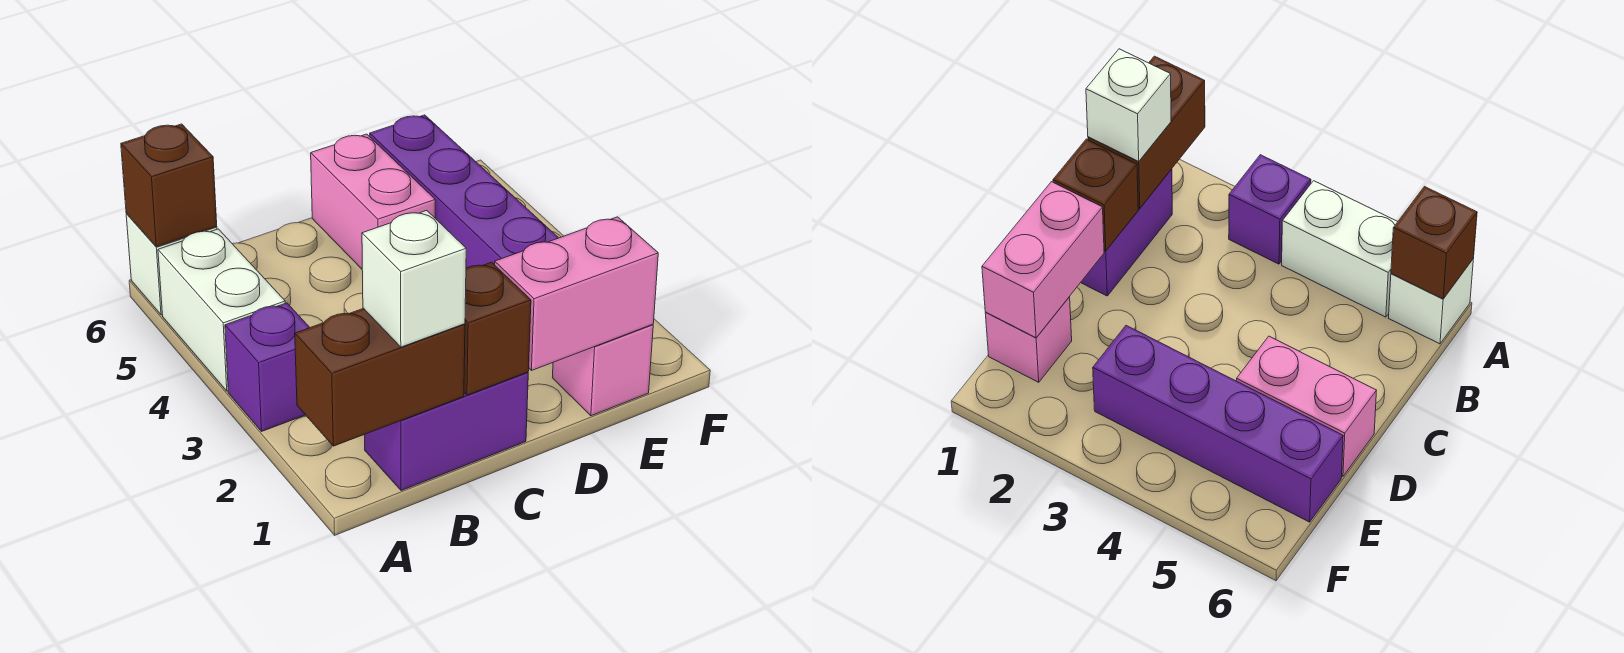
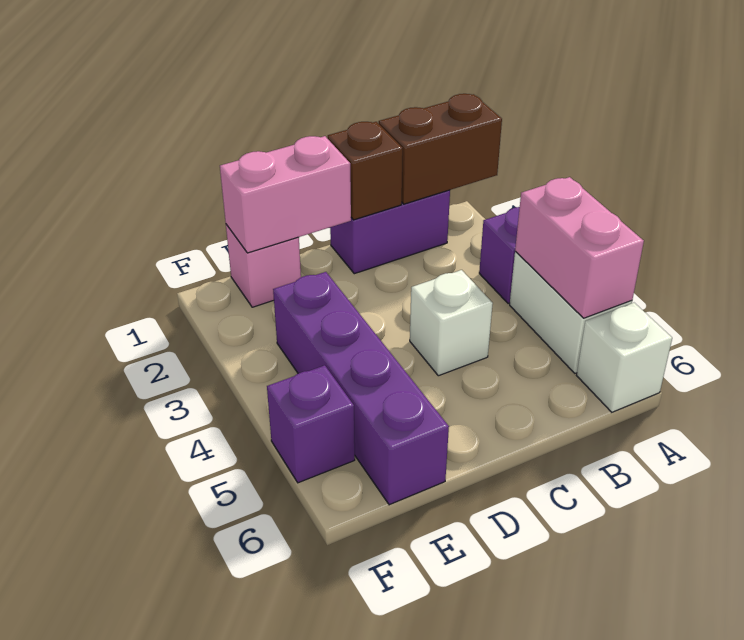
brown 1x1 brick [121,124,217,247] -> none
white 1x1 brick [362,210,466,347] -> white 1x1 brick moved to [410,270,493,376]
pink 1x2 brick [311,134,435,269] -> pink 1x2 brick moved to [515,177,644,318]
none -> purple 1x1 brick [267,365,355,483]

